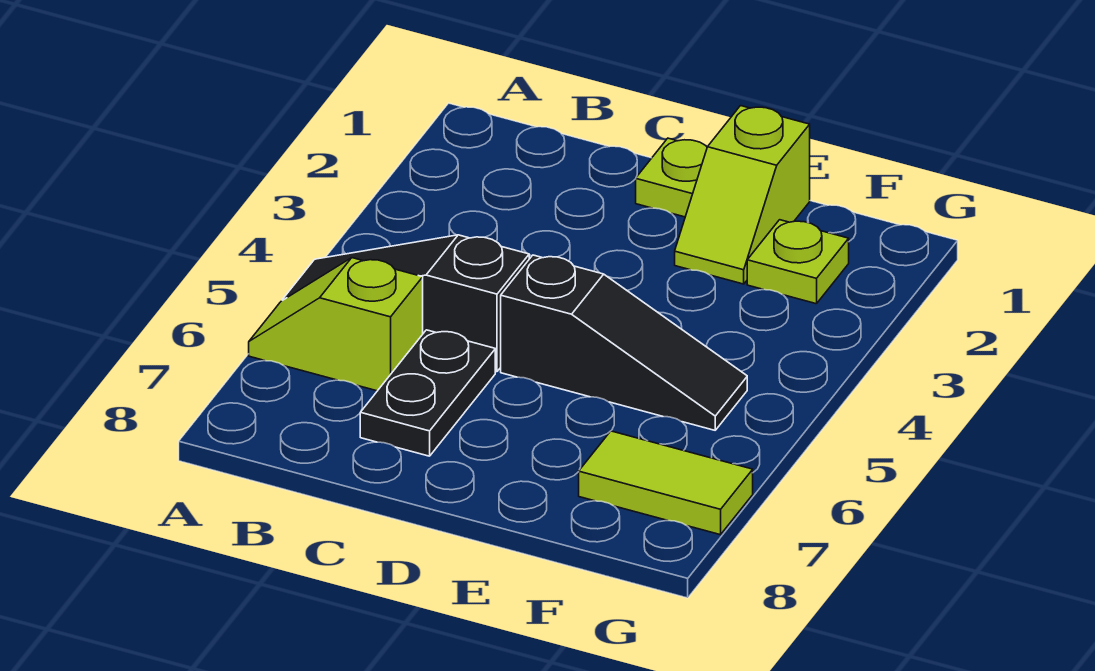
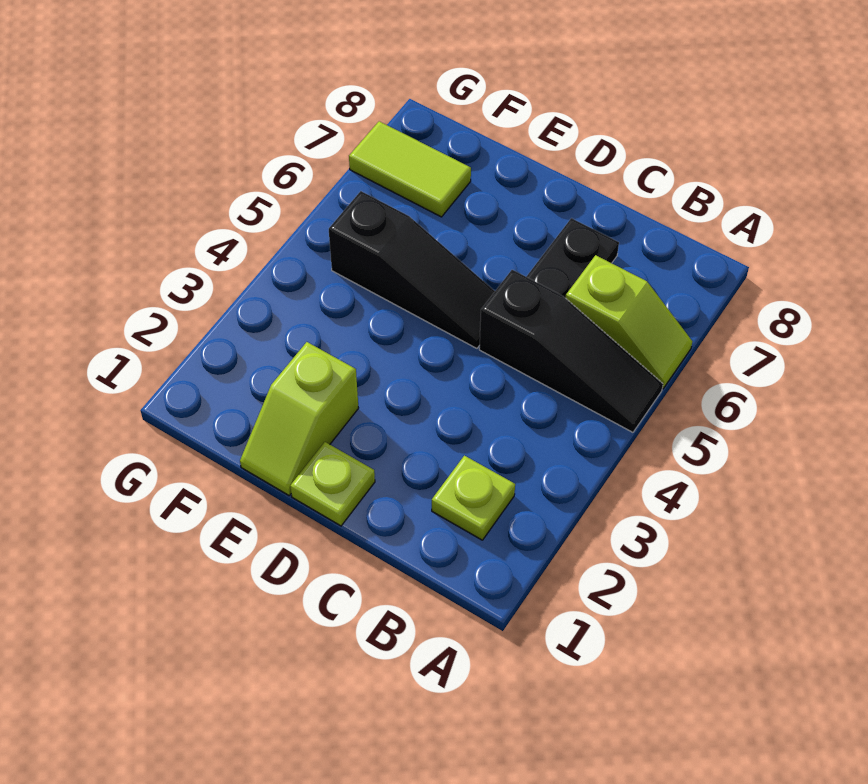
black 1x3 slope [501,255,747,430] -> black 1x3 slope turned to [329,191,495,348]
lime 1x2 slope [675,106,810,284] -> lime 1x2 slope turned to [240,342,358,495]
lime 1x1 plate [747,220,849,304] -> lime 1x1 plate moved to [432,456,515,540]

